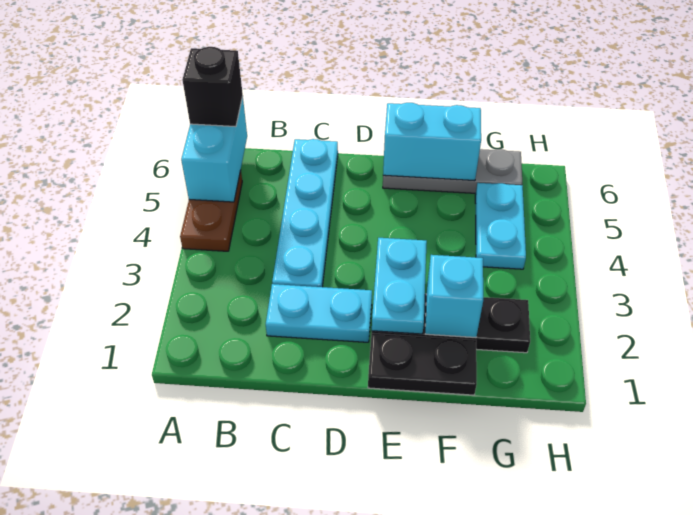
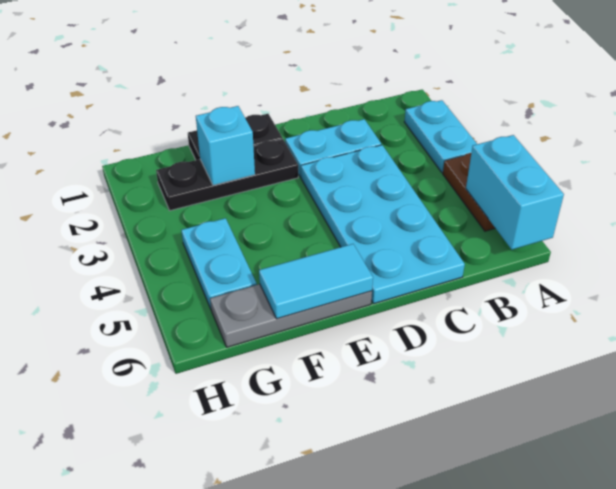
black 1x1 brick [182,47,243,127] -> none
cyan 1x4 plate [272,139,338,287] -> cyan 2x4 plate [301,145,465,304]
cyan 1x2 plate [372,238,427,334] -> cyan 1x2 plate moved to [404,100,477,173]
cyan 1x2 brick [383,103,481,181] -> cyan 1x2 tile [259,244,373,319]

